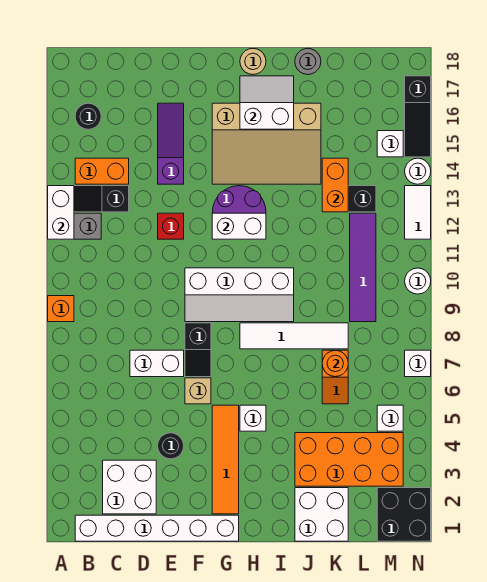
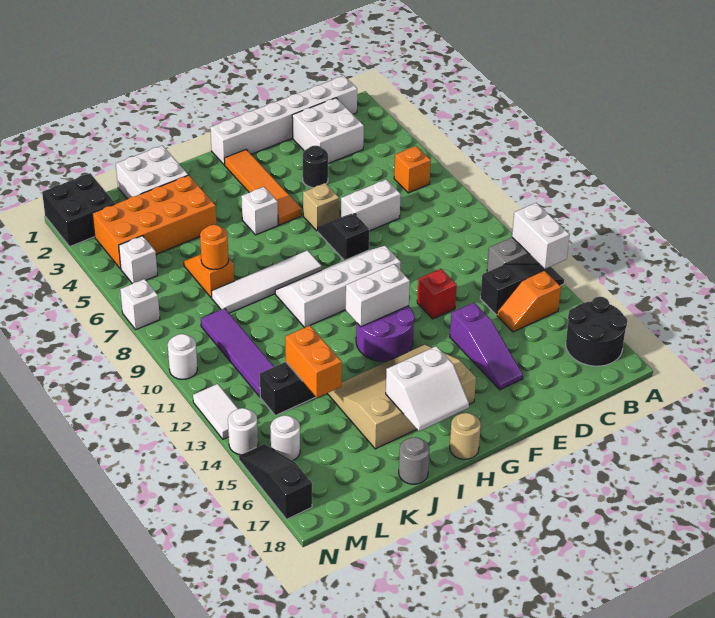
orange 1x1 brick [48,296,74,322] -> orange 1x1 brick moved to [394,146,431,193]
orange 1x2 brick [75,158,129,184] -> orange 1x2 slope [497,271,561,332]
black 1x1 round brick [75,103,101,129] -> black 2x2 round brick [566,297,627,366]
white 1x1 brick [377,131,403,157] -> white 1x1 round brick [270,415,300,461]

